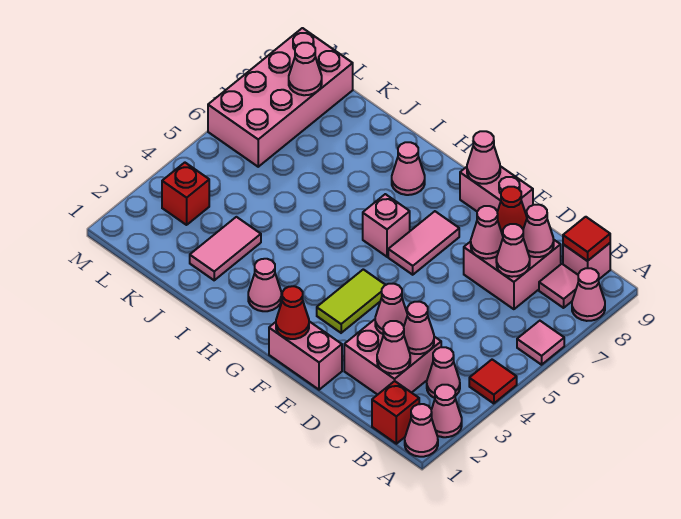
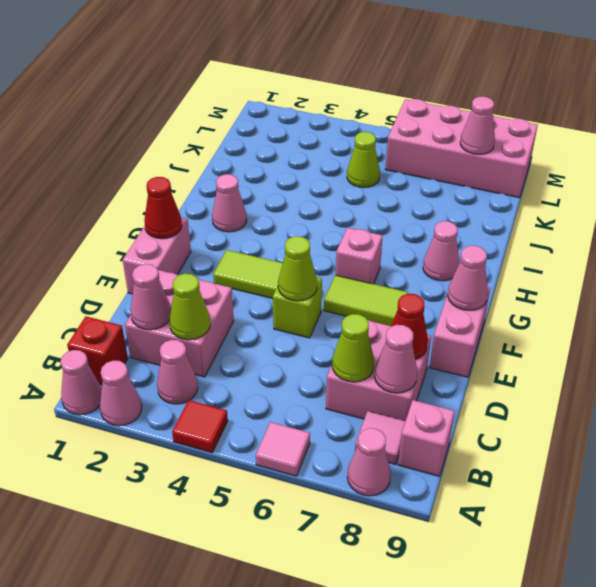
red 1x1 tile [563,217,610,261] -> none
pink 1x1 cone [404,302,434,354] -> lime 1x1 cone [170,274,210,340]
pink 1x1 cone [496,224,530,277] -> lime 1x1 cone [332,314,374,382]
pink 1x1 cone [375,284,407,334] -> none
pink 1x1 cone [471,206,503,259] -> none
none -> lime 1x1 brick [273,277,322,338]
none -> lime 1x1 cone [278,236,317,301]
pink 1x2 tile [388,211,459,275] -> lime 1x2 tile [324,275,408,326]
pink 1x2 tile [190,217,261,280] -> none
none -> lime 1x1 cone [347,132,380,188]
red 1x1 brick [162,163,209,225] -> none

